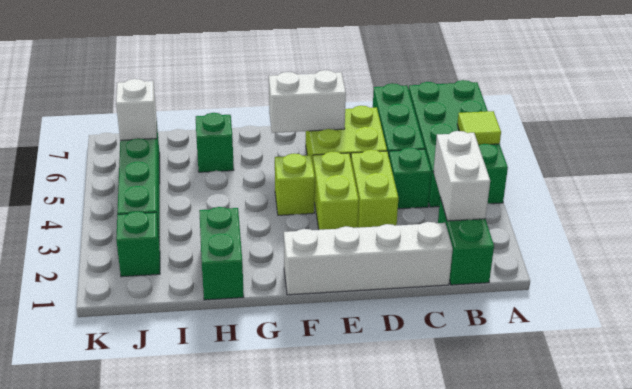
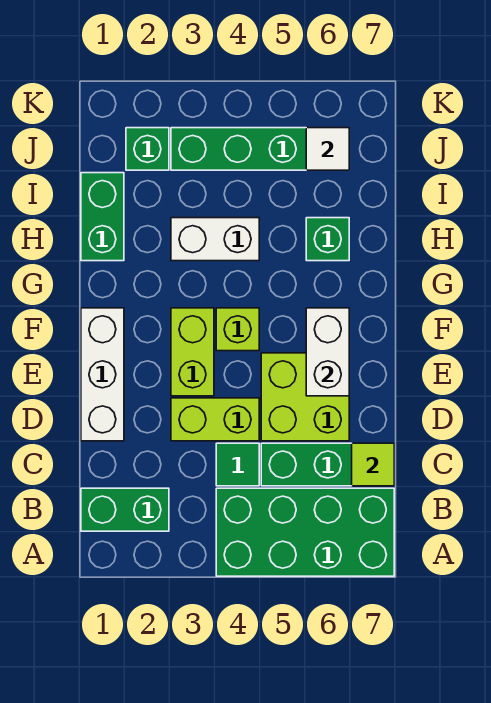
lime 1x1 tile [457,111,501,145] -> lime 1x1 tile moved to [352,443,394,486]
white 1x2 brick [433,131,490,221] -> white 1x2 brick moved to [171,218,259,261]
white 1x4 brick [284,222,453,295] -> white 1x3 brick [81,308,124,441]
green 1x1 brick [389,148,431,209] -> green 1x1 tile [216,443,259,486]
lime 1x2 brick [313,152,359,230] -> lime 1x2 brick turned to [171,308,214,396]
green 1x2 brick [199,207,244,300] -> green 1x2 brick turned to [81,173,124,261]
white 1x1 brick [116,79,157,140] -> white 1x1 tile [306,128,349,170]

